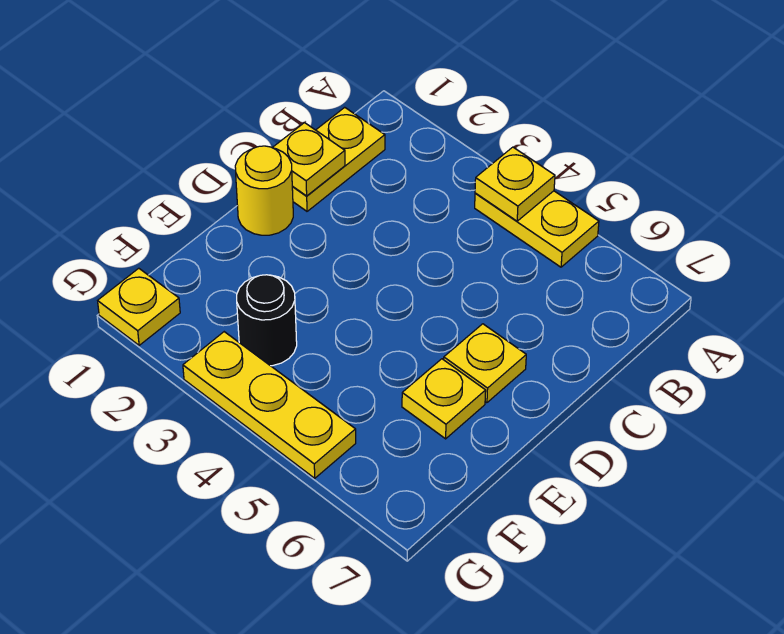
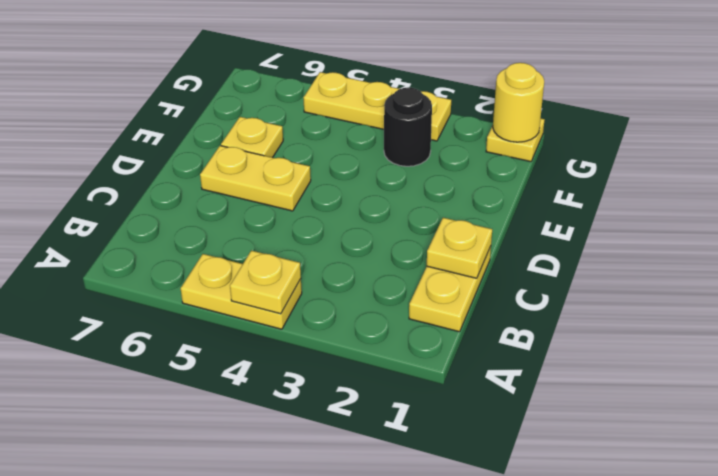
yellow 1x1 round brick [235,146,293,235] -> yellow 1x1 round brick moved to [493,63,544,142]
yellow 1x1 plate [444,324,526,403] -> yellow 1x2 plate [200,146,311,211]

